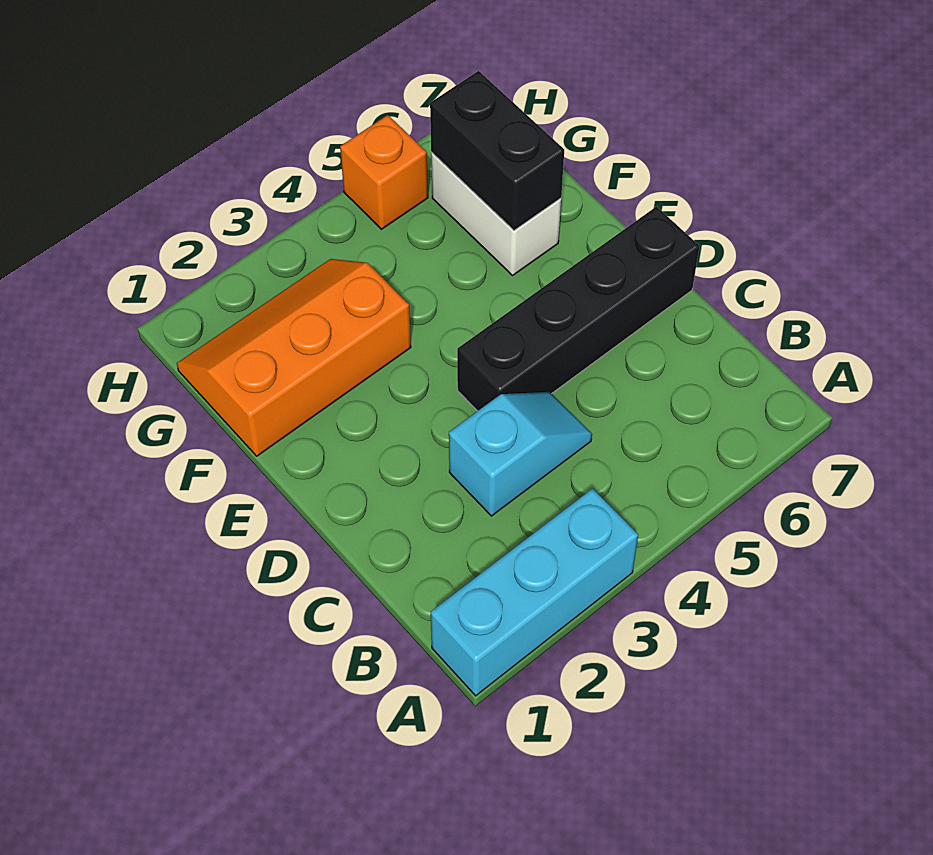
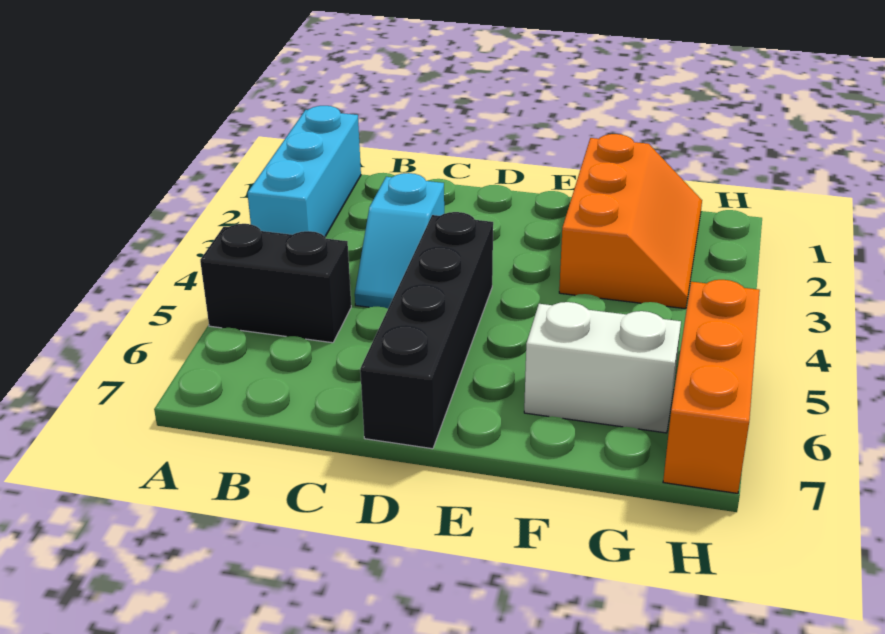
black 1x2 brick [430,71,564,230] -> black 1x2 brick moved to [200,224,351,343]
orange 1x1 brick [340,115,428,229] -> orange 1x3 brick [663,280,760,493]

